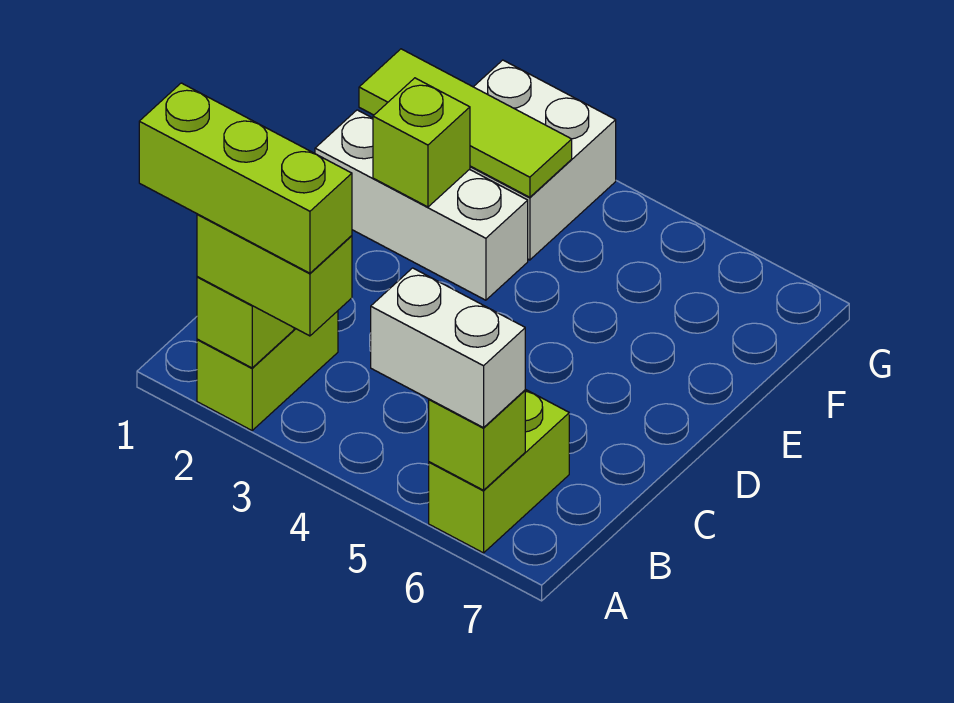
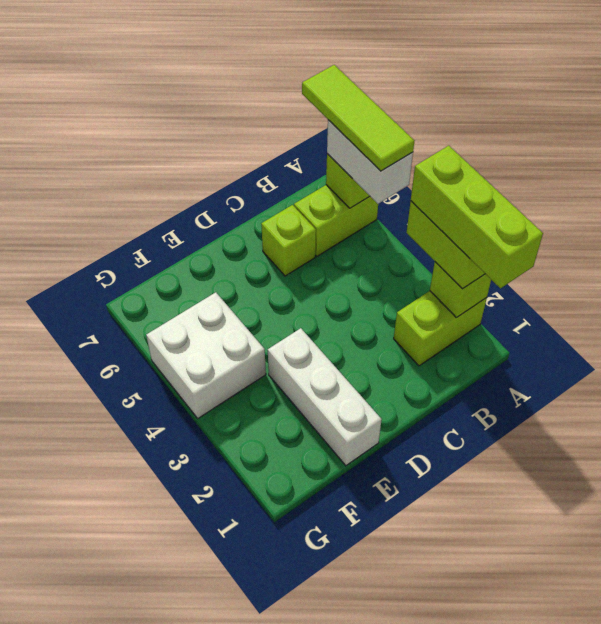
lime 1x1 brick [373,78,470,207] -> lime 1x1 brick moved to [261,205,316,276]
lime 1x3 tile [359,49,572,197] -> lime 1x3 tile moved to [302,65,414,171]
white 2x2 brick [470,60,616,260] -> white 2x2 brick moved to [146,292,266,418]

